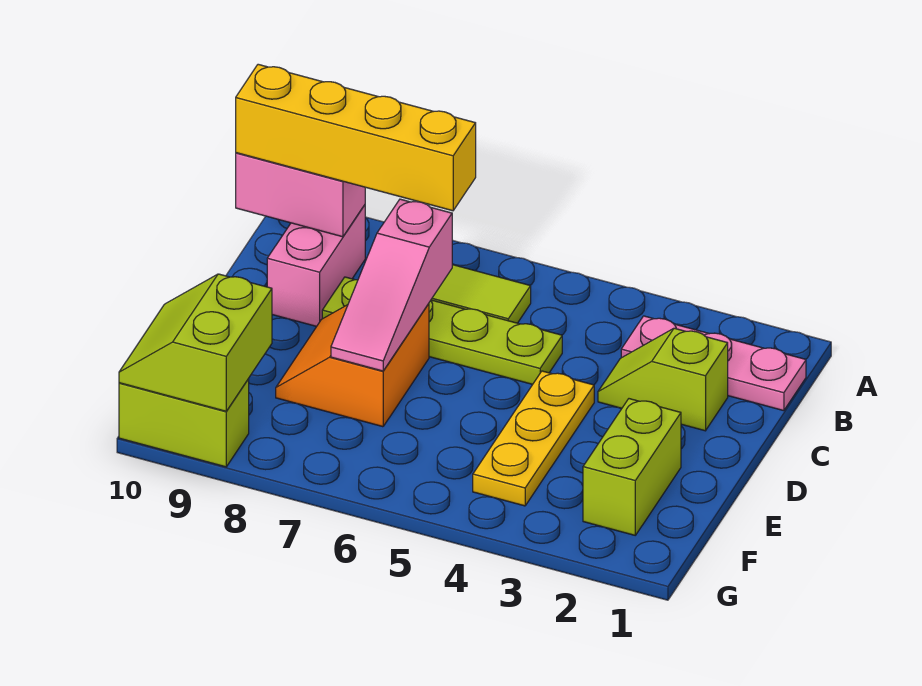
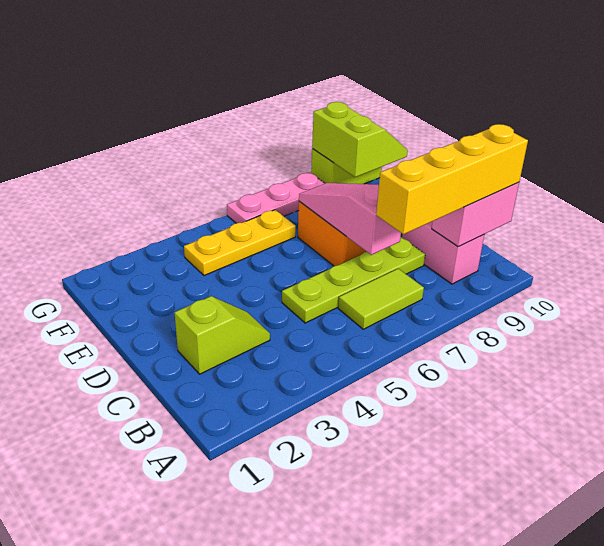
pink 1x3 plate [621,316,806,411] -> pink 1x3 plate moved to [227,173,325,223]
yellow 1x3 plate [473,371,594,506] -> yellow 1x3 plate turned to [184,210,296,276]
lime 1x2 brick [583,399,681,535] -> none

